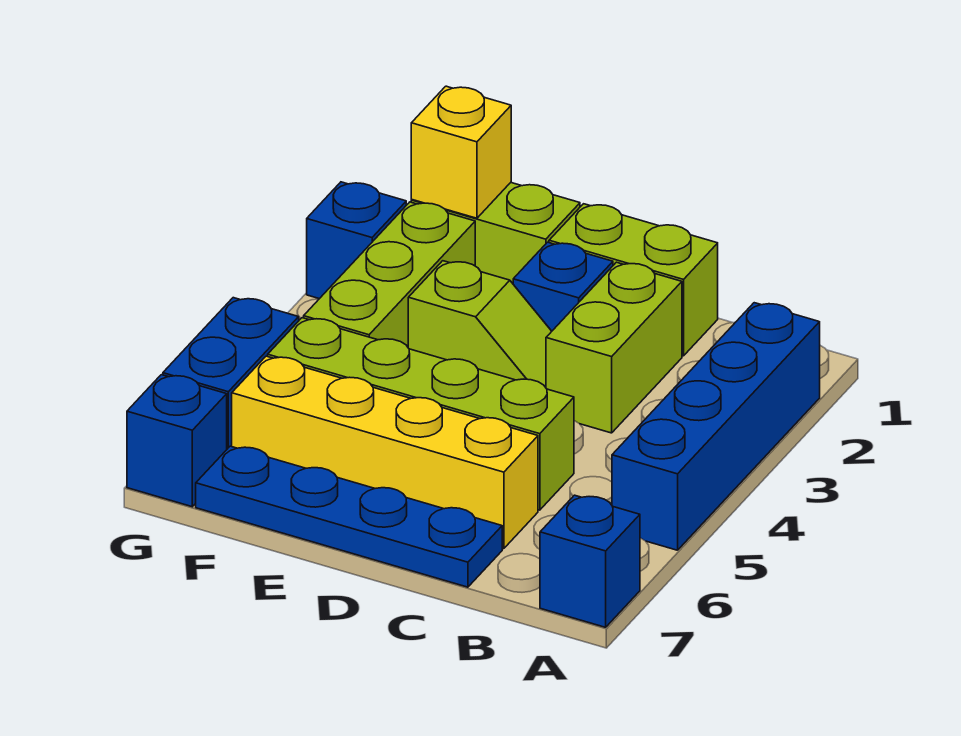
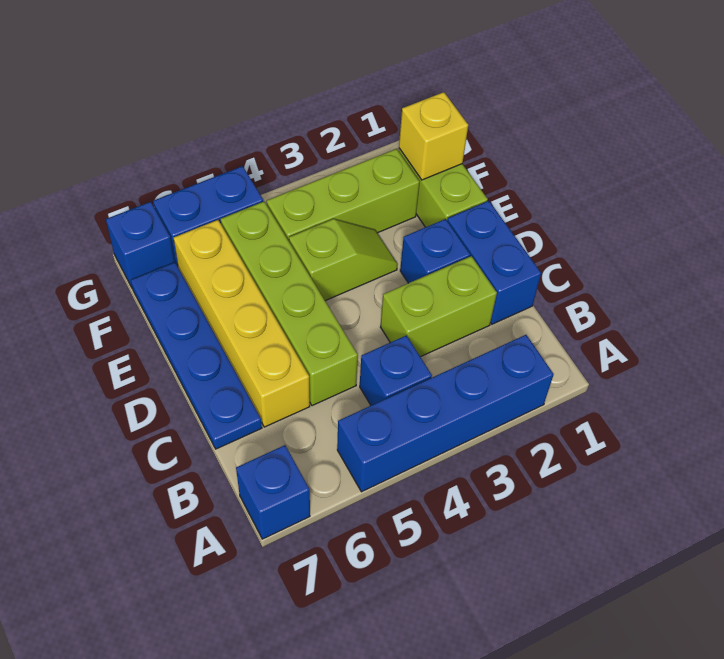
lime 1x2 brick [549,204,718,356] -> blue 1x2 brick [447,201,541,324]
lime 1x2 slope [408,261,552,387] -> lime 1x2 slope turned to [289,219,398,301]
blue 1x1 brick [307,182,406,299] -> blue 1x1 brick moved to [360,335,432,405]

